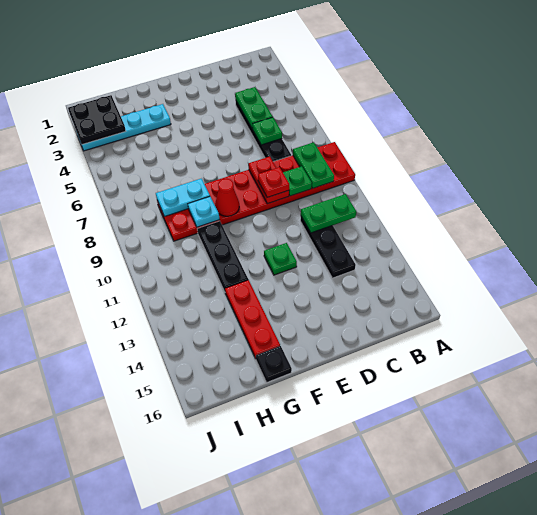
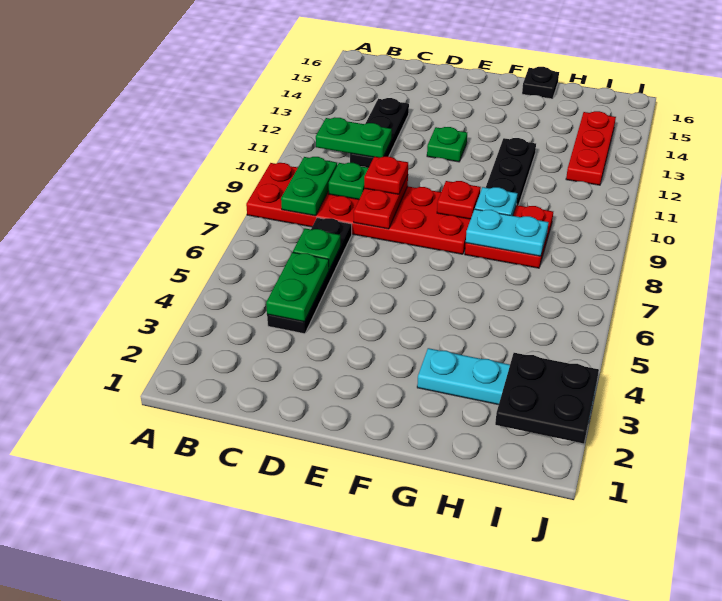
red 1x1 cone [215,179,239,216] -> red 1x1 plate [437,181,481,219]
red 1x3 plate [225,280,280,359] -> red 1x3 plate moved to [566,111,616,185]

